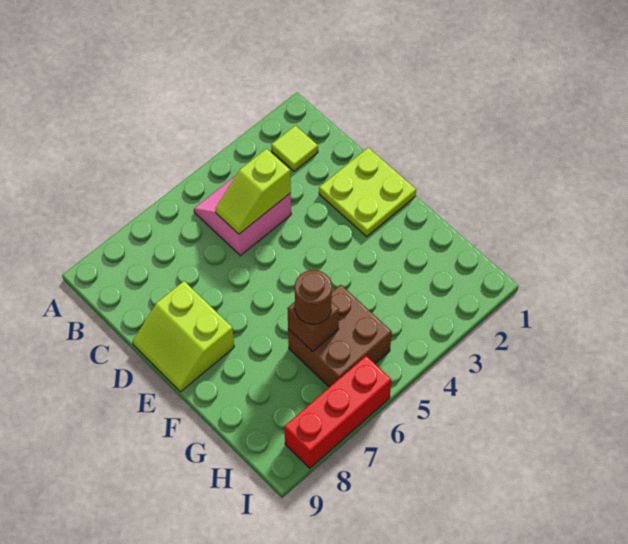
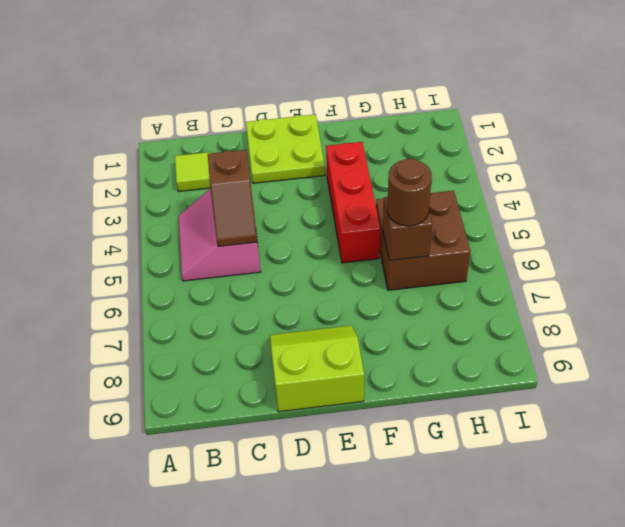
lime 1x2 slope [215,149,291,234] -> brown 1x2 slope [208,150,257,247]
lime 2x2 slope [133,281,234,392] -> lime 2x2 slope turned to [270,326,364,412]
red 1x3 brick [284,356,391,468] -> red 1x3 brick moved to [326,142,380,263]

